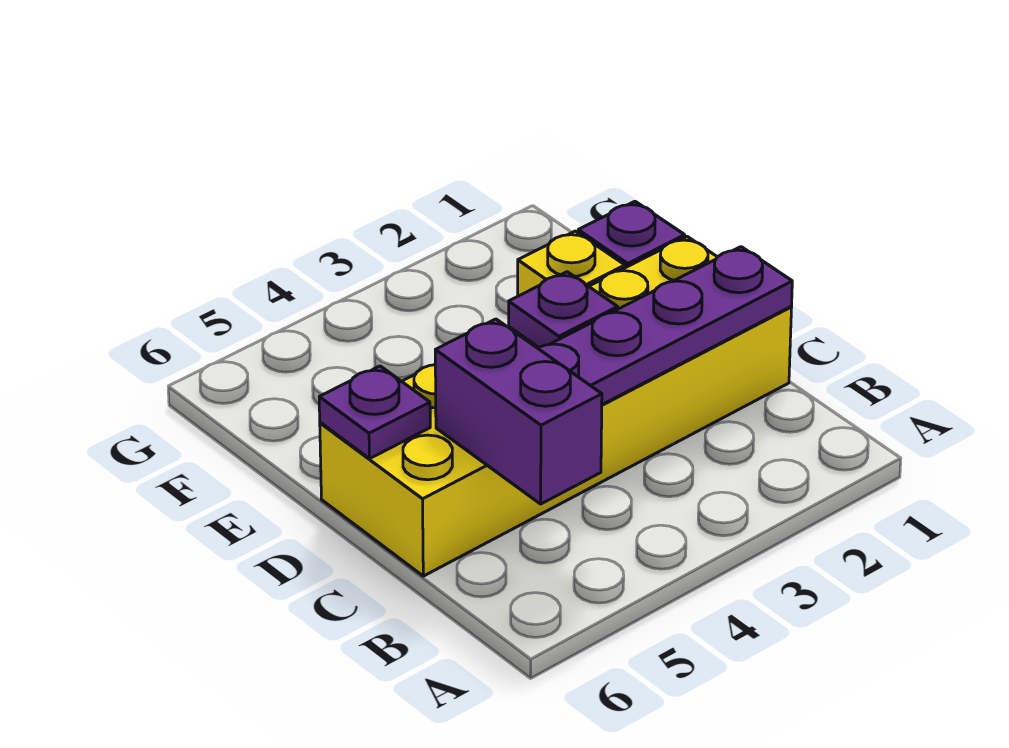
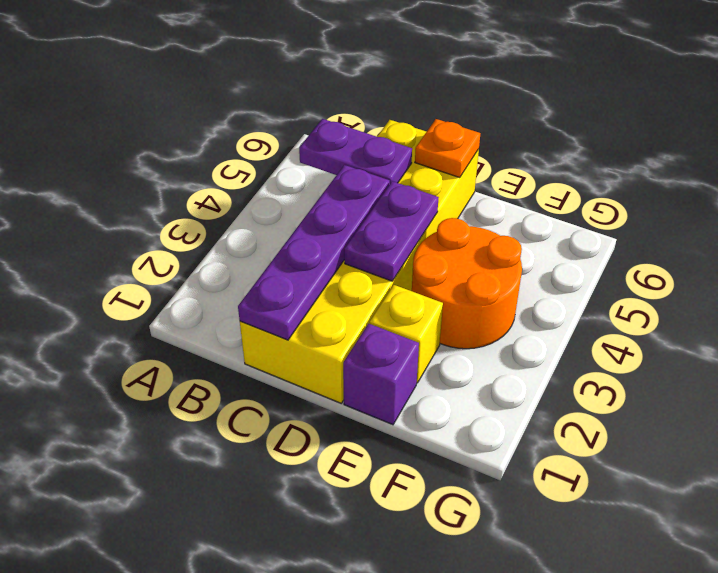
purple 1x2 brick [435,319,602,504] -> purple 1x2 plate [299,119,412,183]
purple 1x1 plate [509,272,618,347] -> purple 1x2 plate [344,181,439,281]
purple 1x1 plate [319,366,430,459] -> orange 1x1 plate [415,119,480,178]
none -> orange 2x2 round brick [412,218,522,349]

